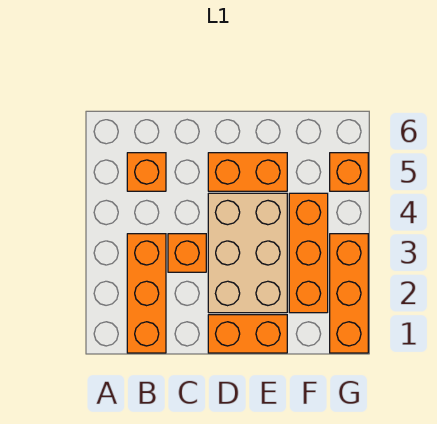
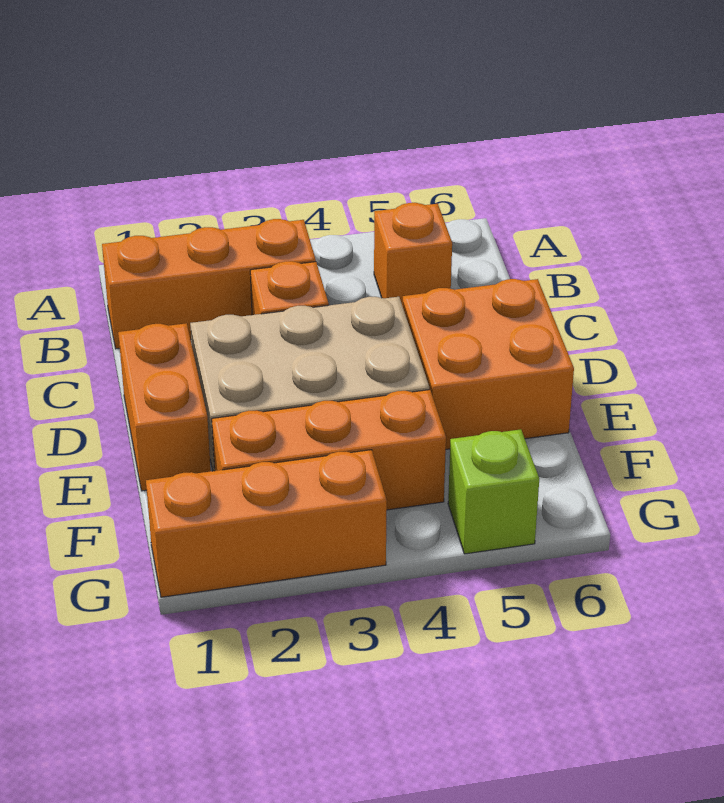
orange 1x2 brick [208,153,287,191] -> orange 2x2 brick [403,279,574,449]
orange 1x1 brick [330,153,368,191] -> lime 1x1 brick [448,429,539,554]

